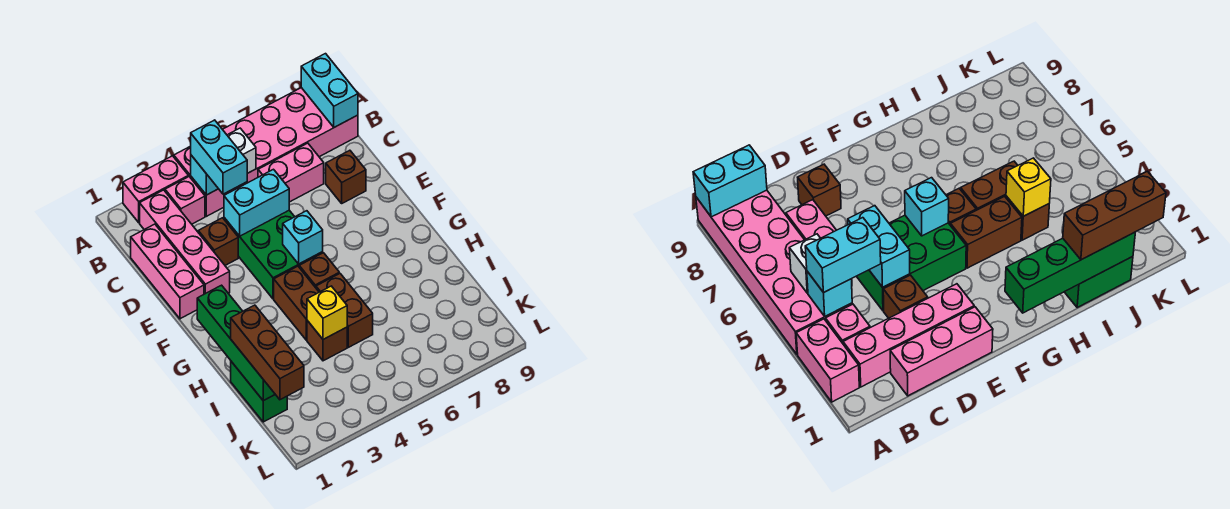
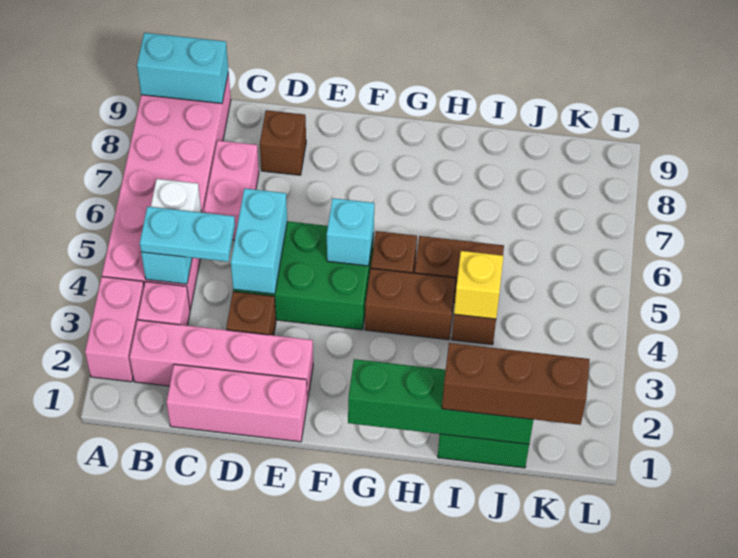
cyan 1x2 brick [191,120,247,194] -> cyan 1x2 plate [140,207,235,262]

